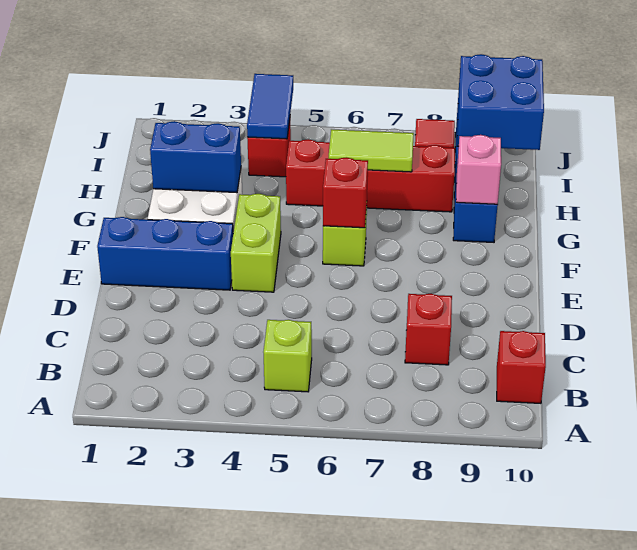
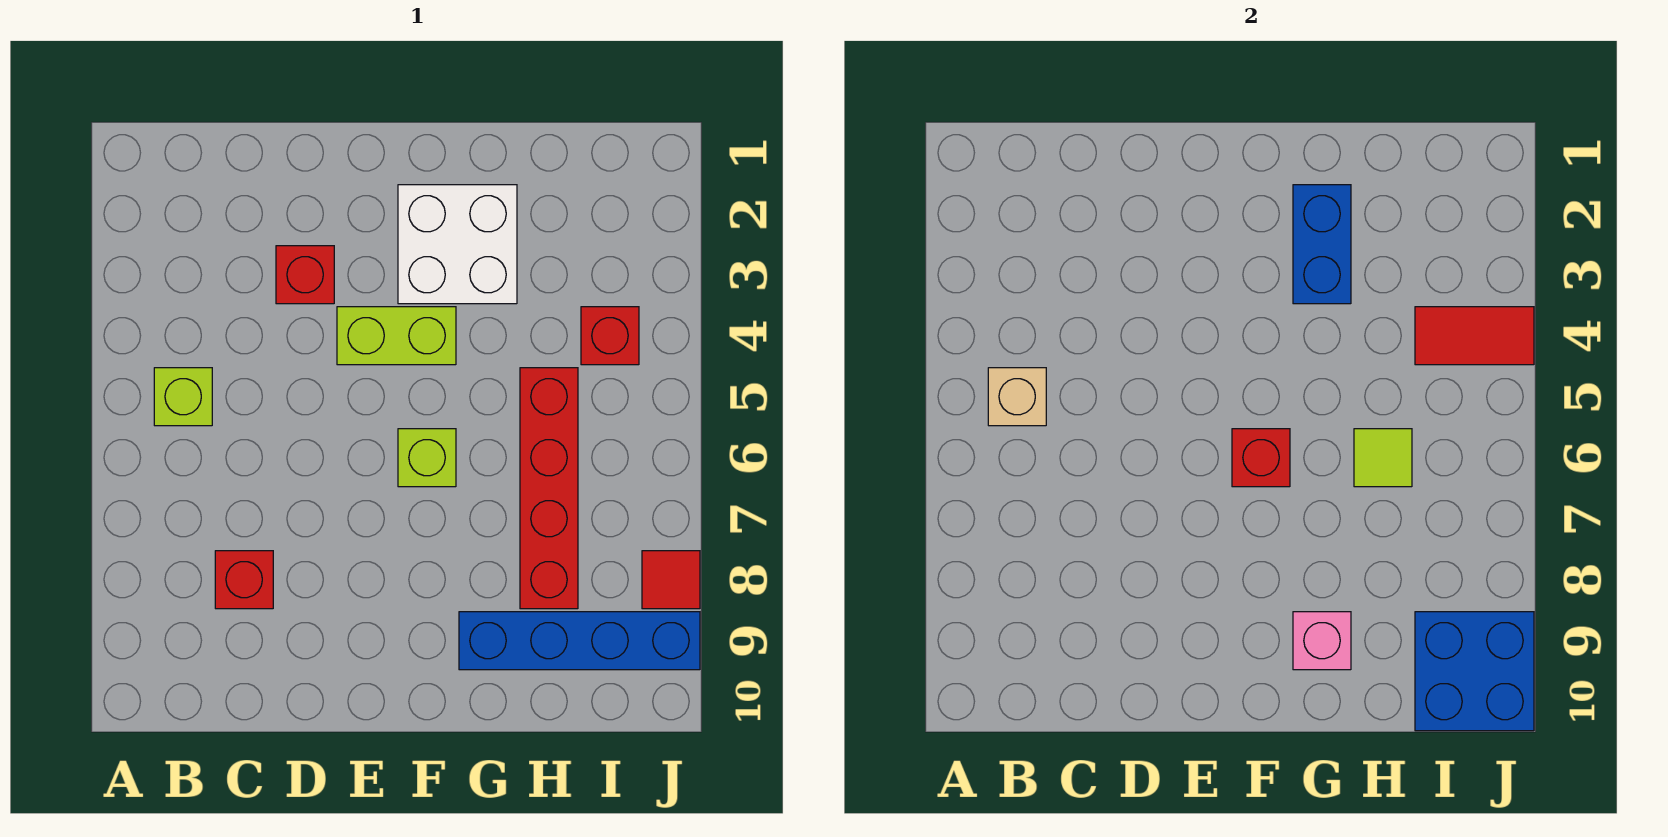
none -> tan 1x1 brick [988,368,1046,426]
red 1x1 brick [497,331,546,403] -> red 1x1 brick moved to [276,246,334,304]
blue 1x3 brick [97,217,233,290] -> none
lime 1x2 tile [329,129,414,172] -> lime 1x1 tile [1354,429,1412,487]
blue 1x2 tile [247,74,293,139] -> red 1x2 tile [1415,307,1534,365]

